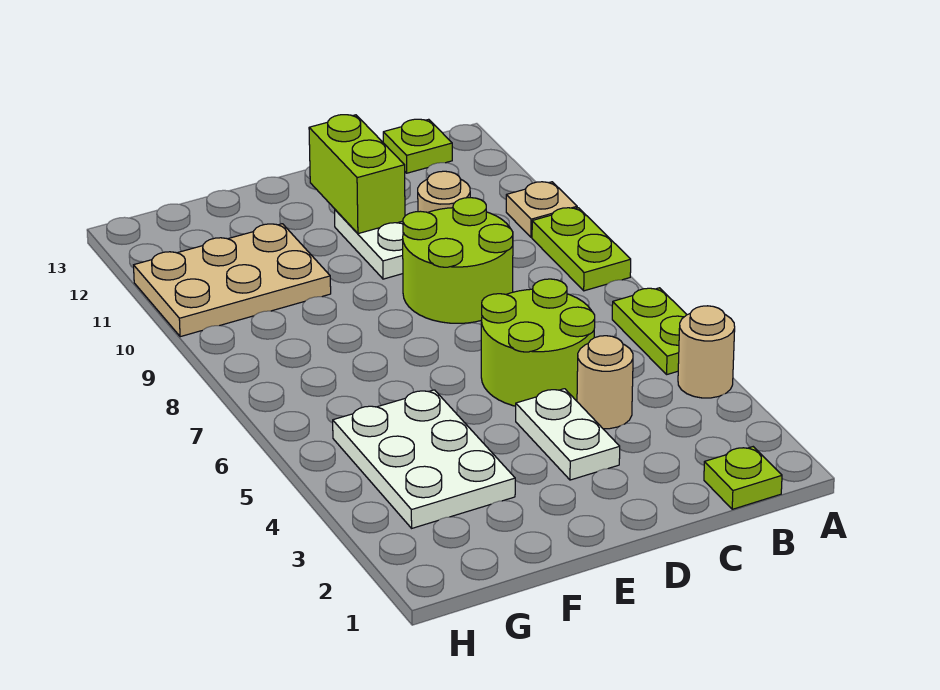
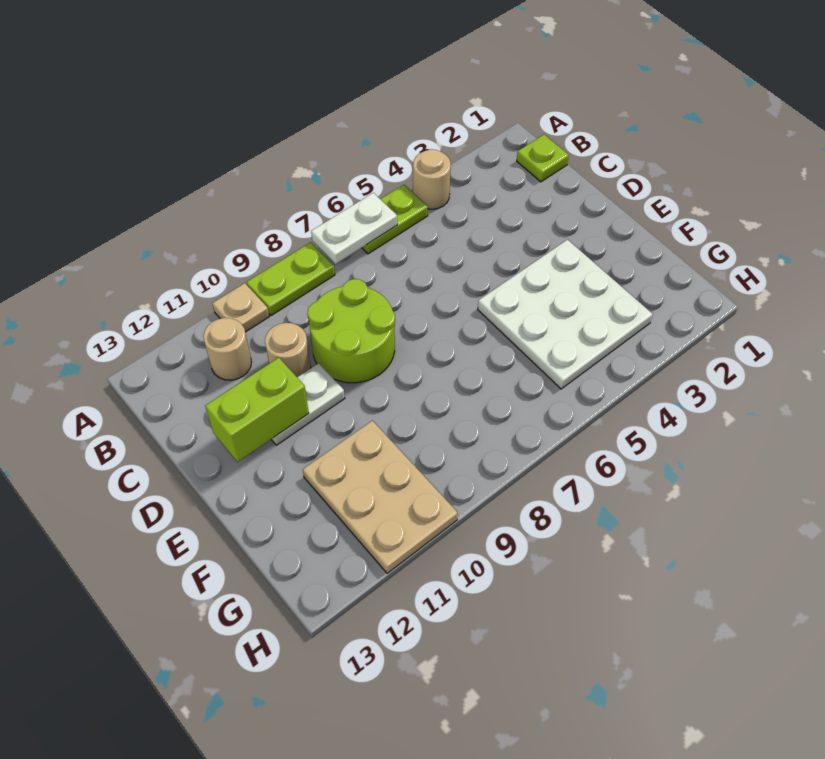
lime 1x1 plate [383,119,452,173] -> none
tan 1x1 round brick [577,336,633,429] -> tan 1x1 round brick moved to [203,318,252,380]
lime 2x2 round brick [481,279,595,406] -> none
white 1x2 plate [516,389,620,480] -> white 1x2 plate moved to [311,193,397,264]
white 2x3 plate [333,390,515,528] -> white 3x3 plate [478,240,653,389]

